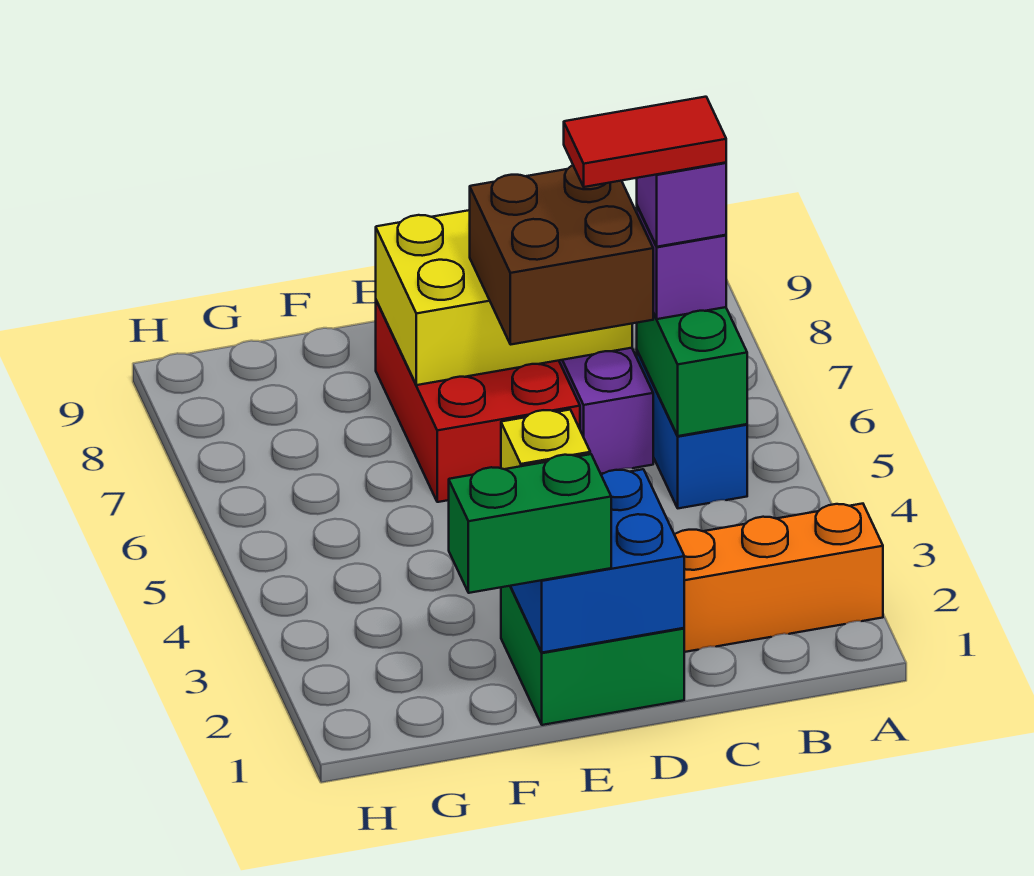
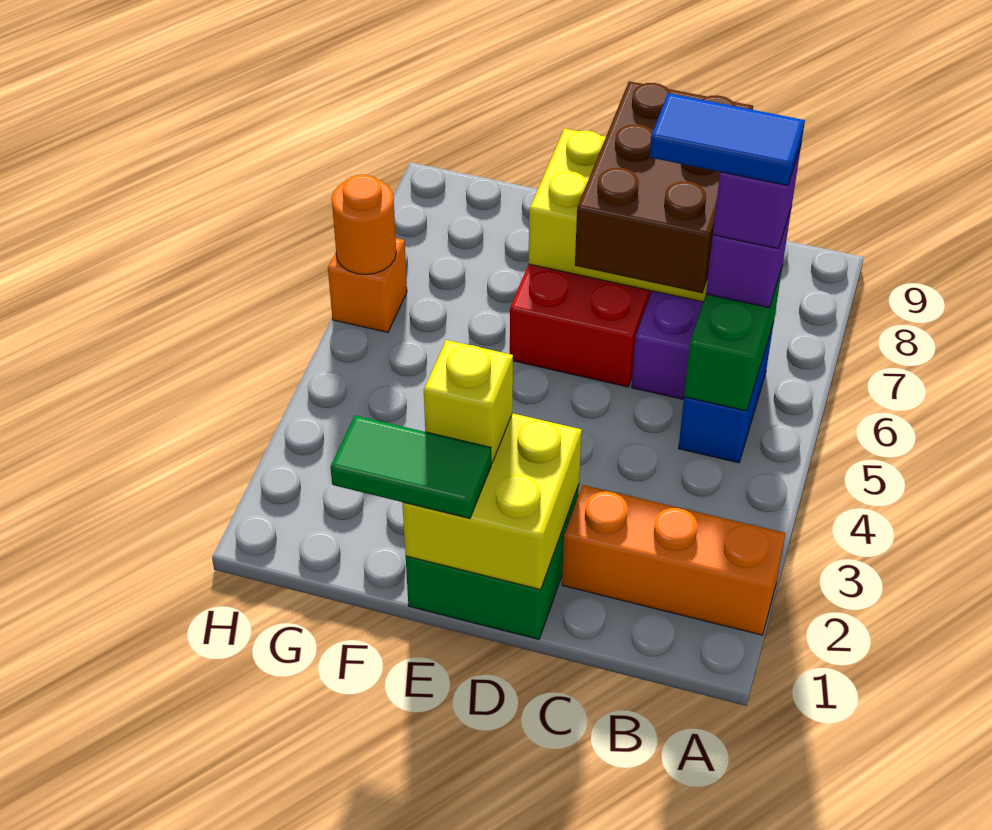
red 1x2 tile [564,97,726,187] -> blue 1x2 tile [650,93,805,186]
brown 2x2 brick [470,165,653,345] -> brown 2x3 brick [575,81,753,293]
blue 2x2 brick [510,469,684,653] -> yellow 2x2 brick [402,413,582,590]
green 1x2 brick [449,454,611,593] -> green 1x2 tile [330,415,491,519]
none -> orange 1x1 brick [328,238,407,332]
none -> orange 1x1 round brick [332,175,396,275]

